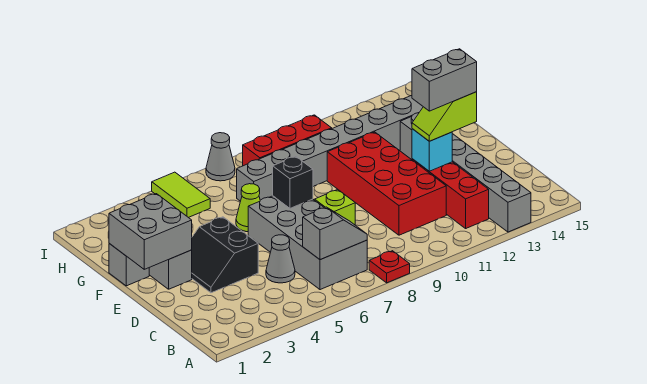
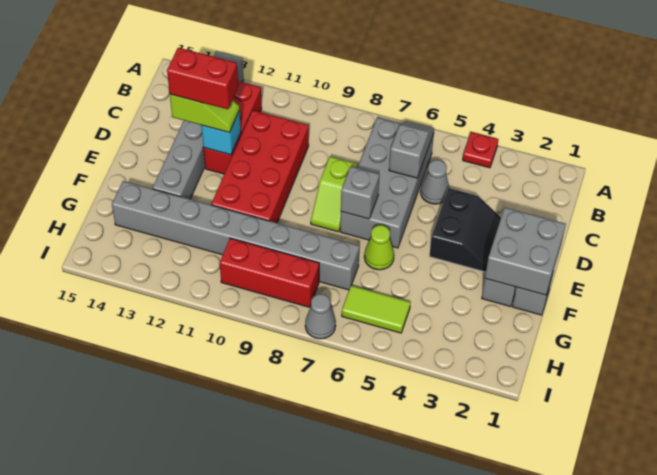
red 1x1 plate [369,251,410,283] -> red 1x1 plate moved to [463,132,498,168]
grey 1x2 slope [303,207,367,260] -> grey 1x2 slope turned to [389,121,434,178]
grey 1x2 brick [412,49,477,111] -> red 1x2 brick [167,48,238,109]
black 1x1 brick [273,156,313,208] -> grey 1x1 brick [341,167,379,219]
lime 1x2 tile [152,172,210,218] -> lime 1x2 tile turned to [342,285,411,333]

